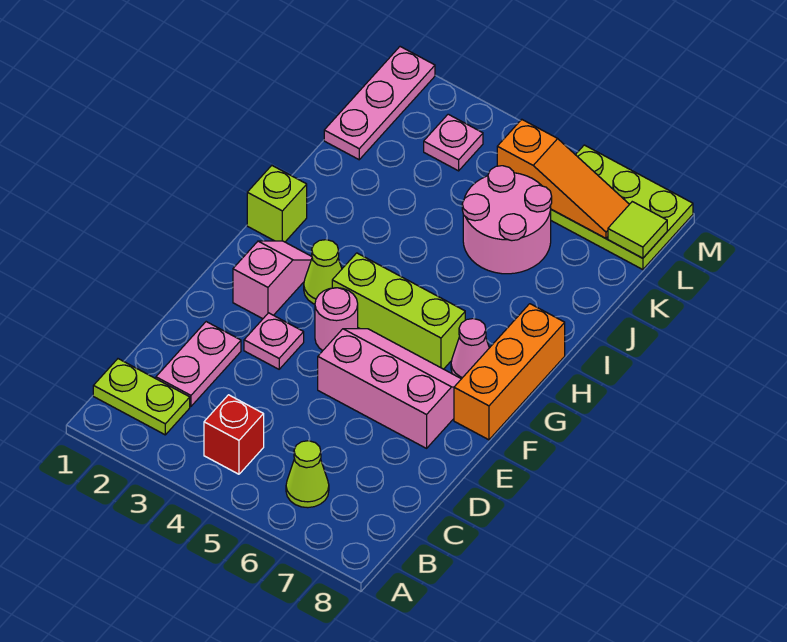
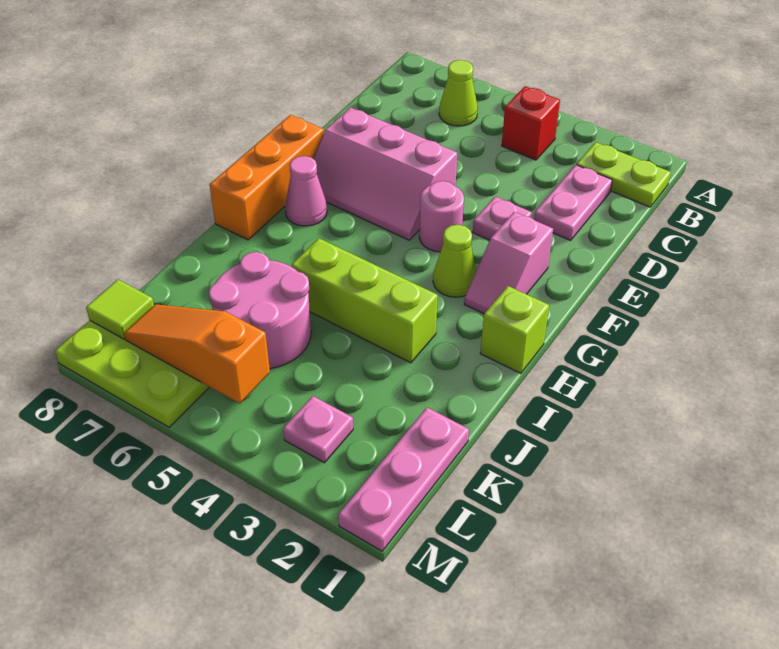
lime 1x3 brick [332,253,465,369] -> lime 1x3 brick moved to [292,238,438,363]

